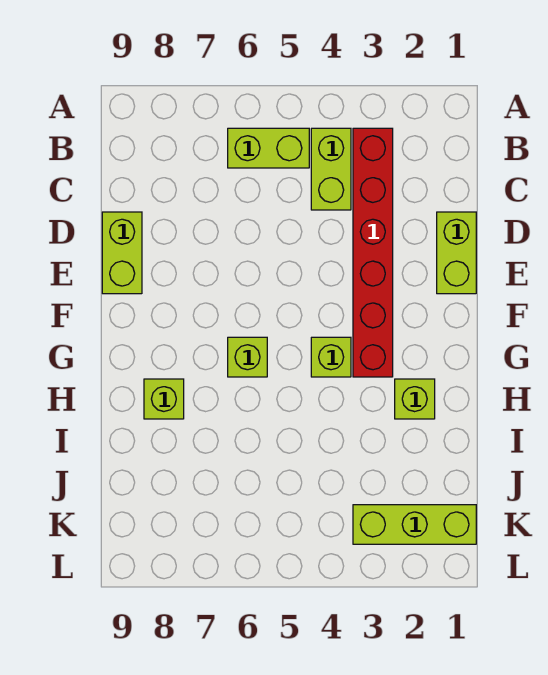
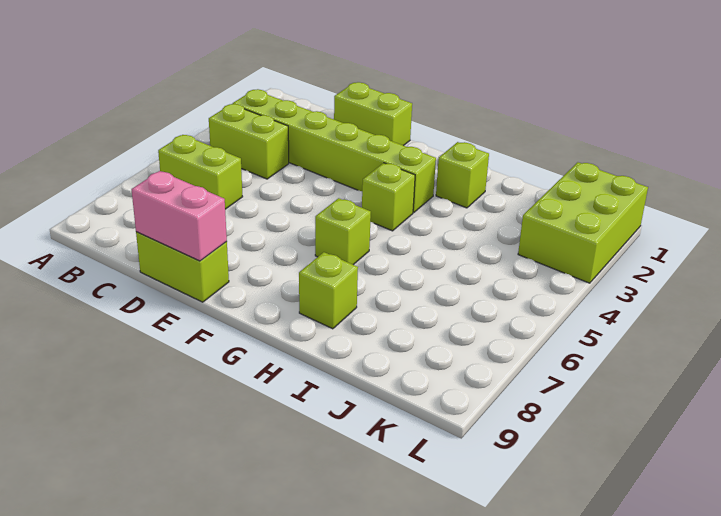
red 1x6 brick [353,128,393,377] -> lime 1x6 brick [233,89,436,213]
lime 1x2 brick [228,128,309,168] -> lime 1x2 brick turned to [158,135,243,209]
none -> pink 1x2 brick [131,171,227,261]
lime 1x3 brick [353,505,476,544] -> lime 2x3 brick [518,162,648,283]

